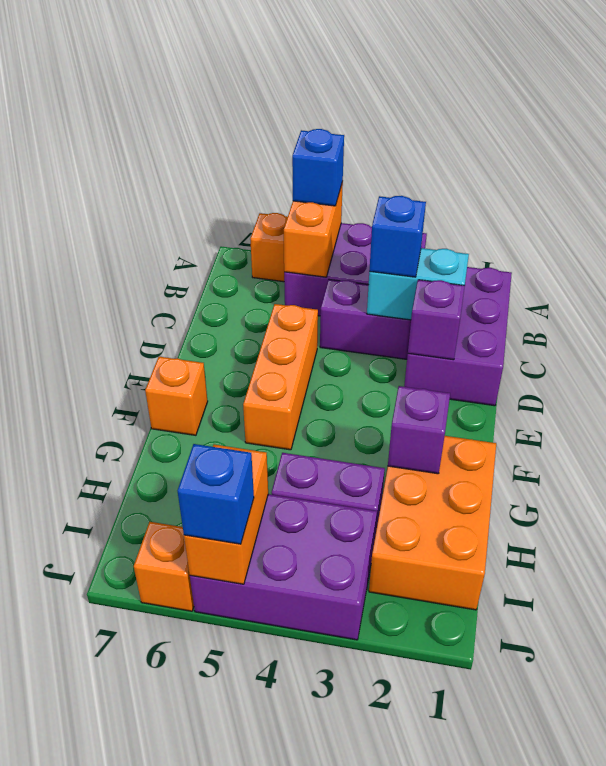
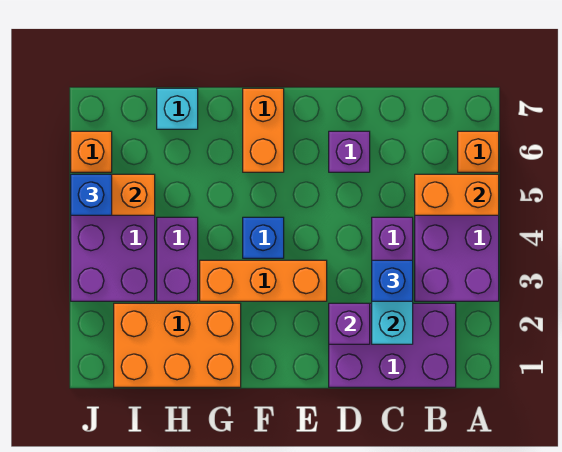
blue 1x1 brick [292,129,344,206] -> blue 1x1 brick moved to [243,217,284,258]
orange 1x3 brick [243,304,318,450] -> orange 1x3 brick moved to [200,260,327,301]
orange 1x1 brick [145,357,208,435] -> orange 1x2 brick [243,88,284,172]
purple 1x1 brick [388,386,450,474] -> purple 1x1 brick moved to [329,131,370,172]
none -> cyan 1x1 brick [157,88,198,129]

